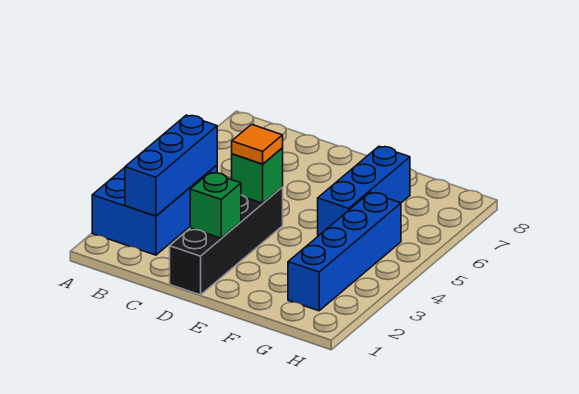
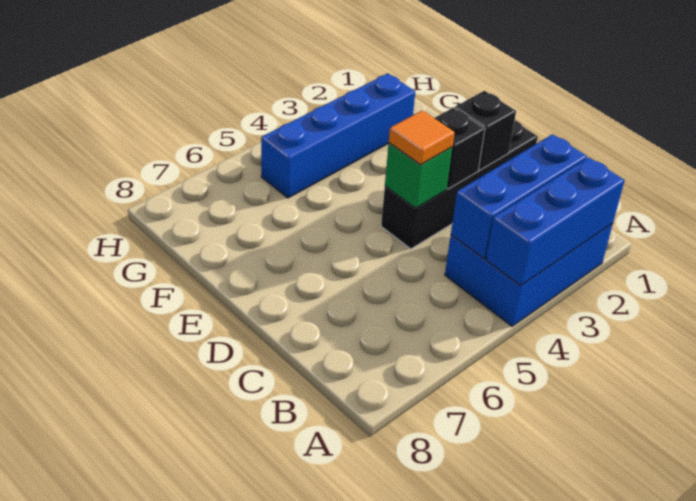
green 1x1 brick [190,173,241,238] -> black 1x1 brick [455,91,516,170]
none -> black 1x1 brick [435,108,485,189]
blue 1x3 brick [318,146,410,236] -> blue 1x3 brick moved to [486,157,625,286]

